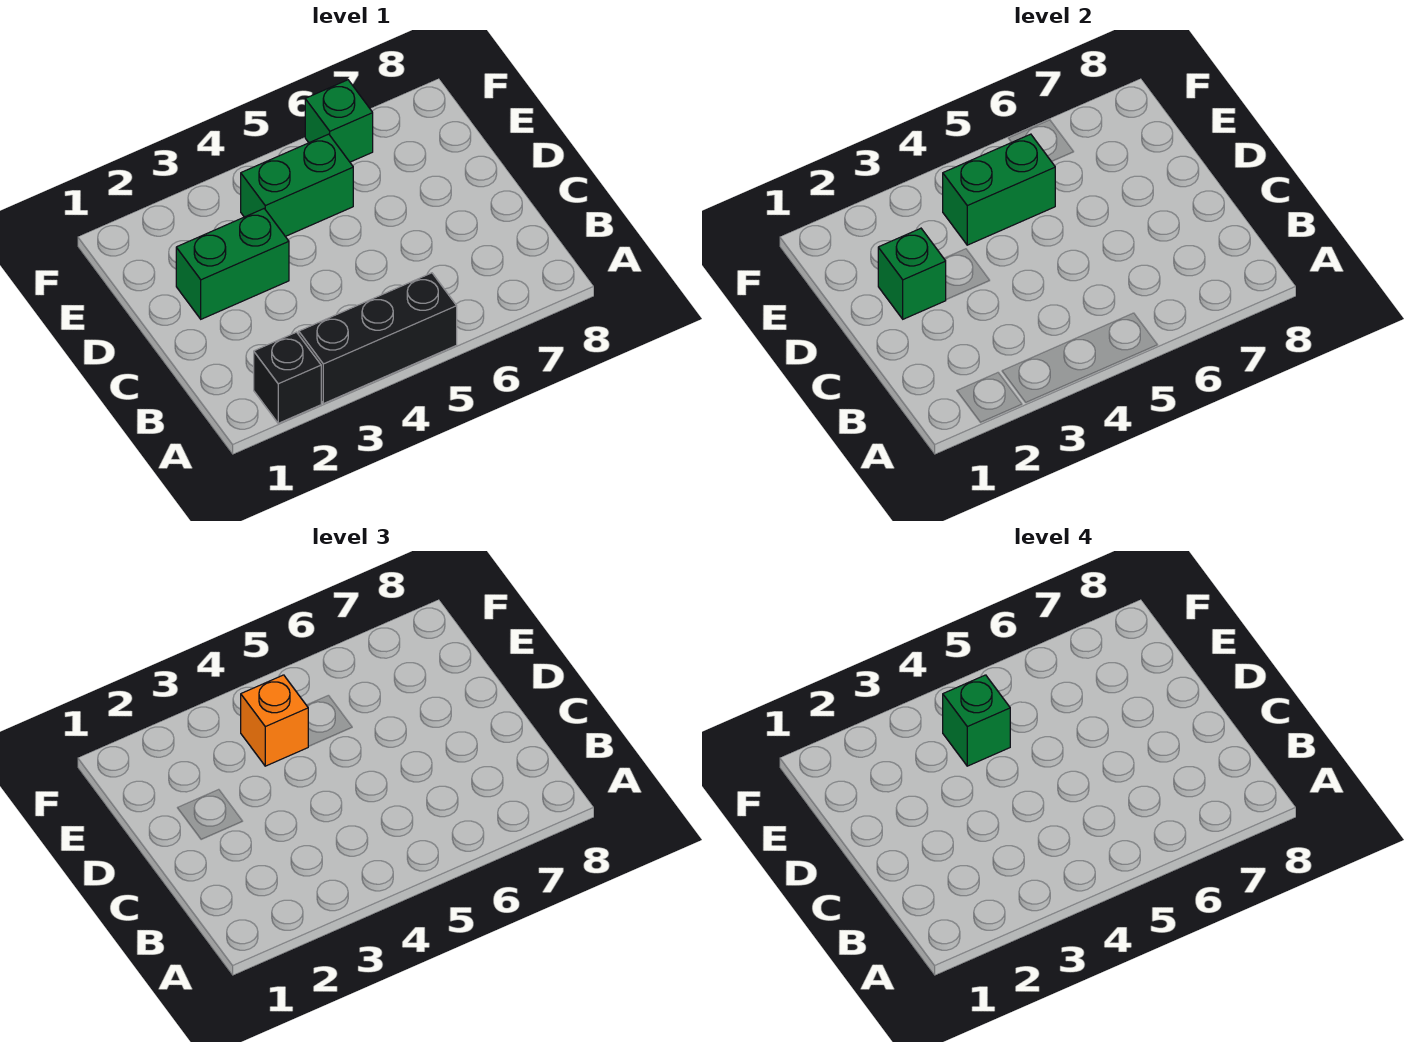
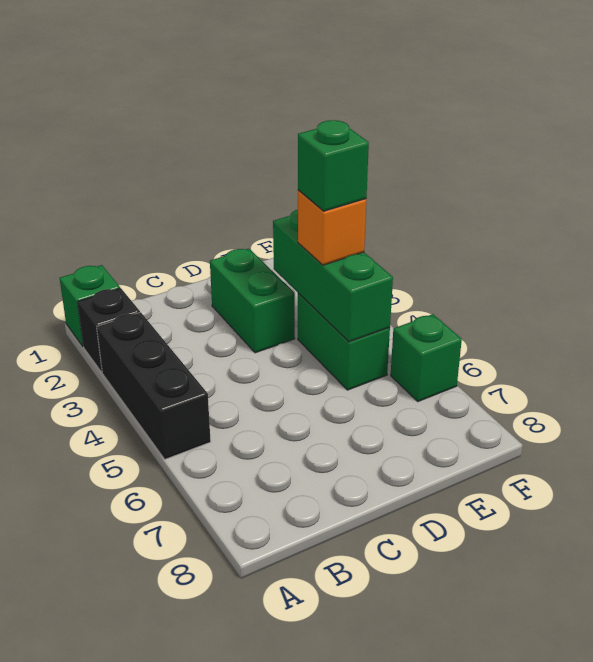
green 1x1 brick [878,228,946,319] -> green 1x1 brick moved to [60,265,120,347]
green 1x2 brick [943,134,1055,245] -> green 1x3 brick [273,210,393,342]

